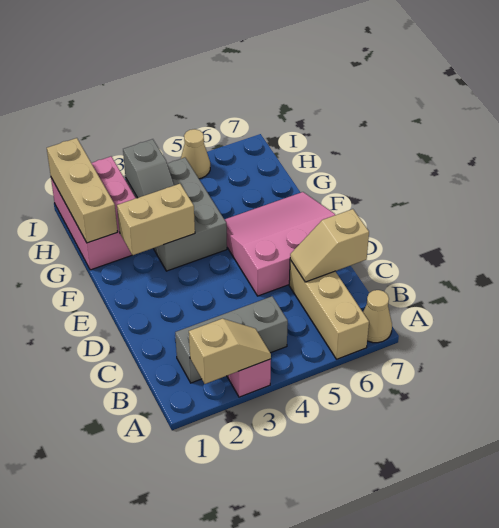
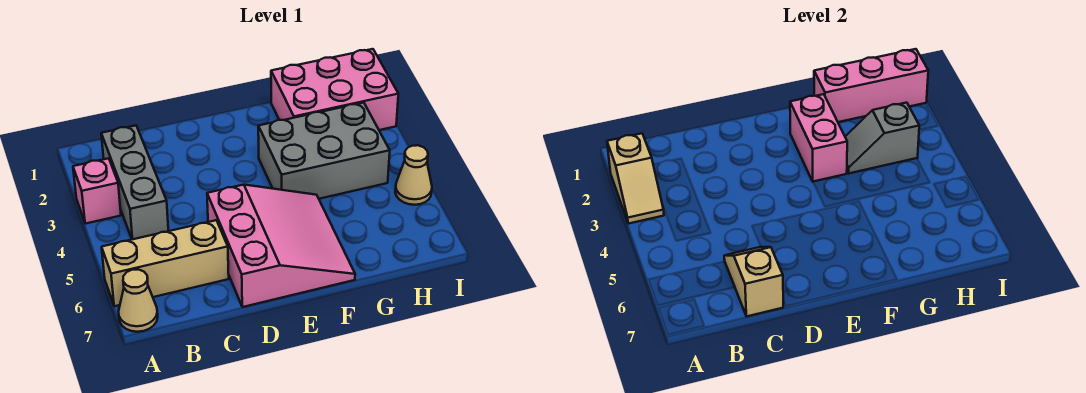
tan 1x2 brick [117,184,195,255] -> pink 1x2 brick [790,94,847,182]
tan 1x3 brick [47,138,117,243] -> pink 1x3 brick [814,49,928,122]

